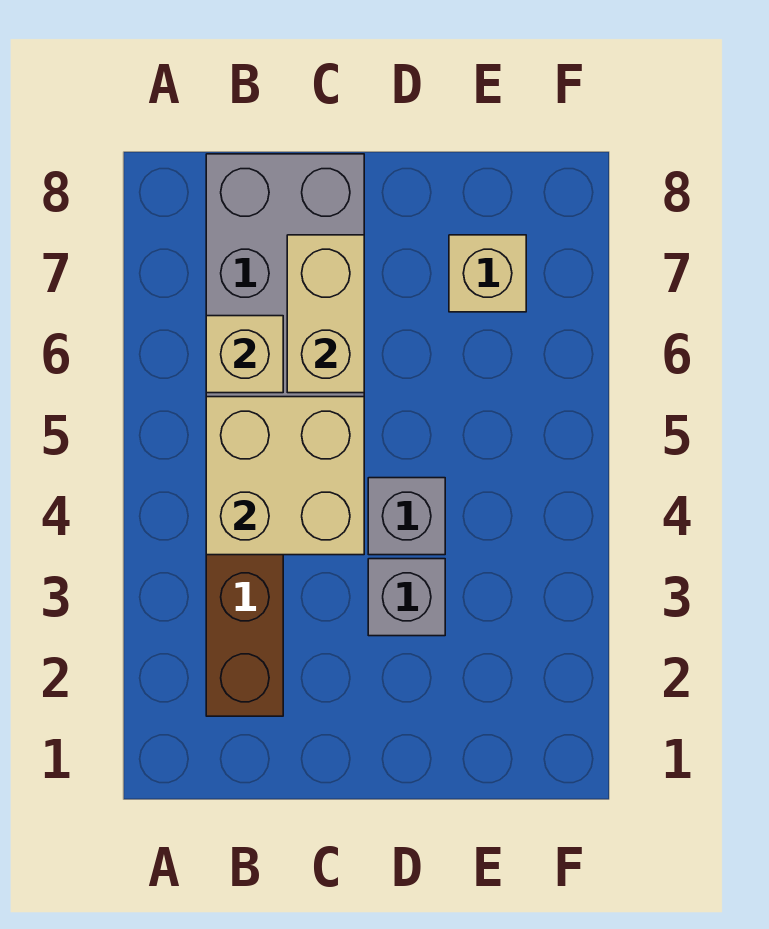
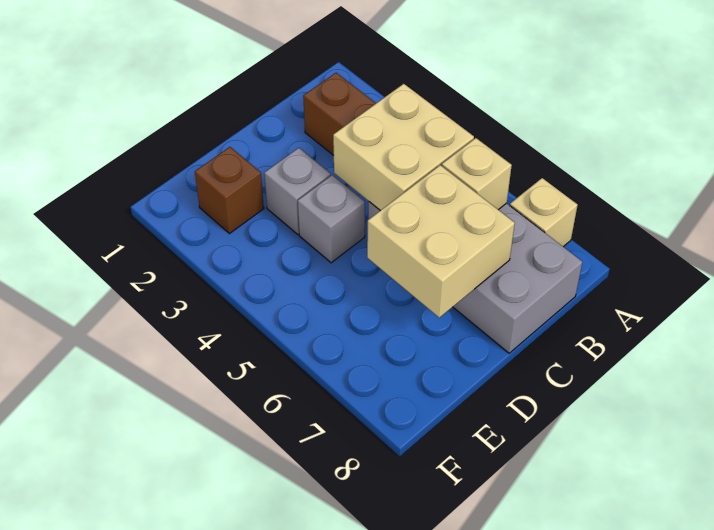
tan 1x2 brick [287,235,364,393] -> tan 2x2 brick [367,165,515,318]
none -> brown 1x1 brick [195,147,264,234]
tan 1x1 brick [449,235,526,312] -> tan 1x1 brick moved to [510,178,578,247]

